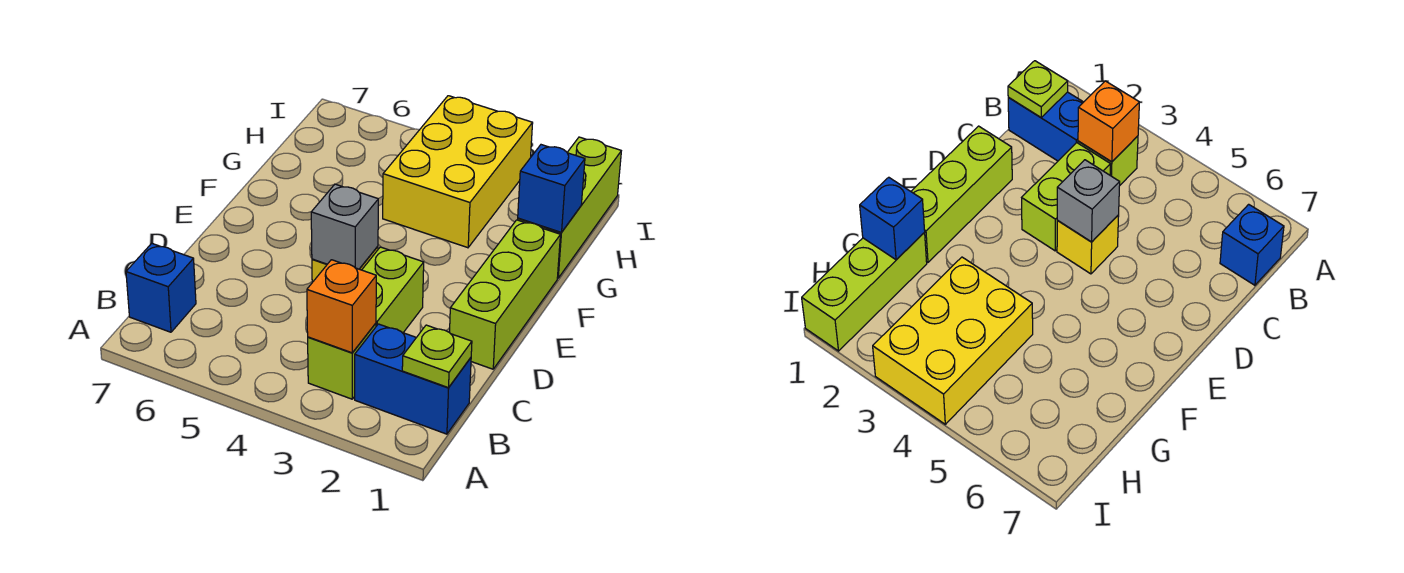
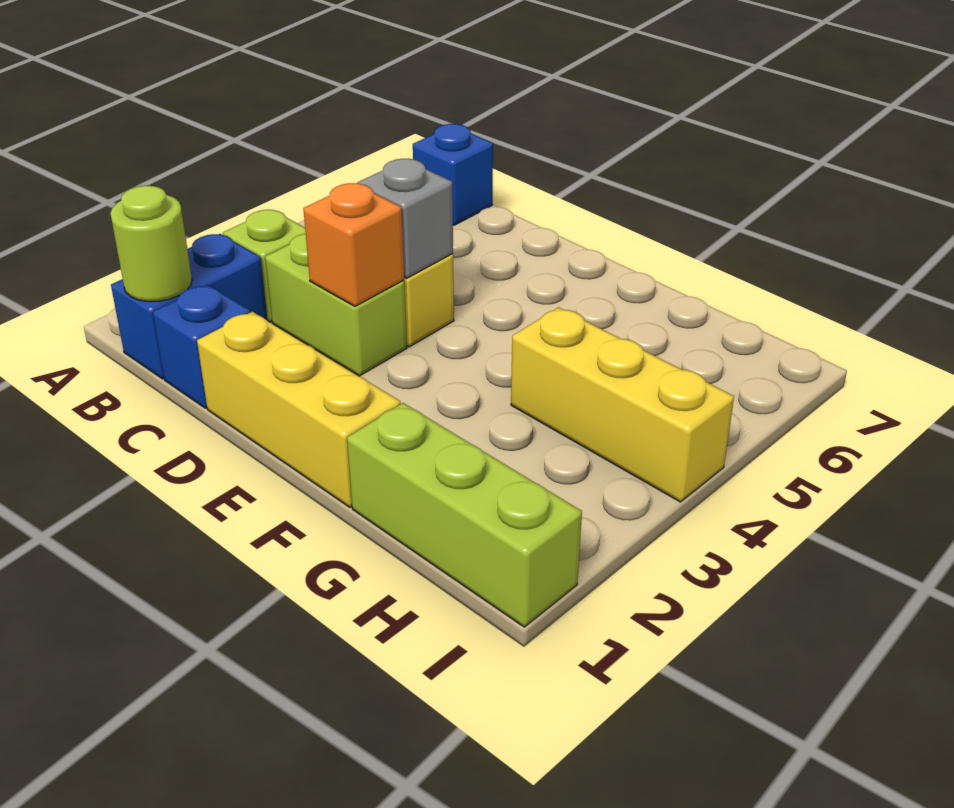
lime 1x1 plate [402,325,472,388] -> lime 1x1 round brick [110,186,192,301]
orange 1x1 brick [307,260,376,353] -> orange 1x1 brick moved to [303,183,404,306]
lime 1x3 brick [450,220,560,369] -> yellow 1x3 brick [197,312,401,507]
blue 1x1 brick [518,145,585,232] -> blue 1x1 brick moved to [153,285,250,408]
yellow 2x3 brick [383,96,533,248] -> yellow 1x3 brick [511,307,734,502]

